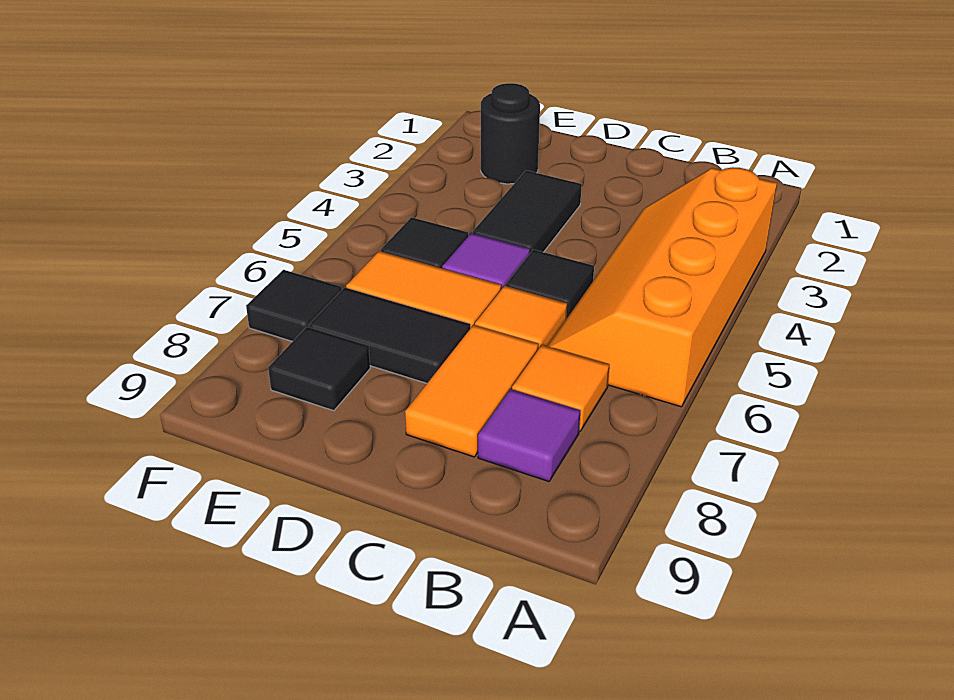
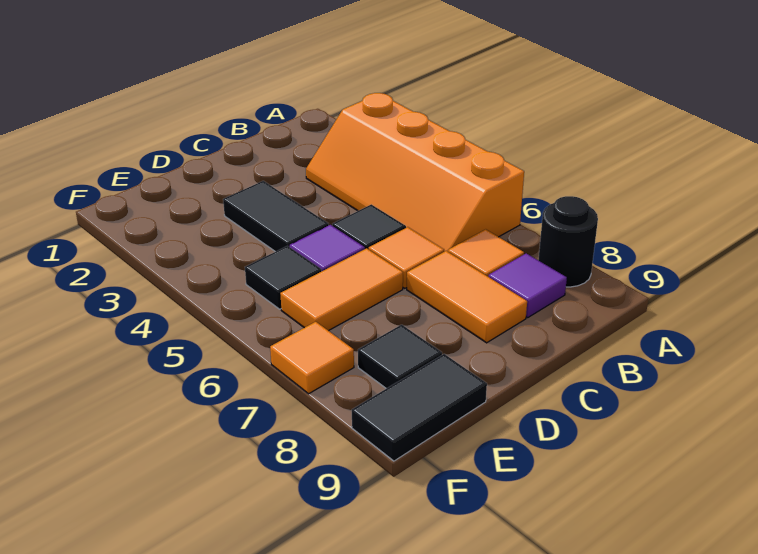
black 1x2 tile [309,287,470,383] -> black 1x2 tile moved to [352,354,487,461]
black 1x1 round brick [481,83,540,184] -> black 1x1 round brick moved to [538,196,598,287]
black 1x1 tile [246,270,342,342] -> orange 1x1 tile [270,322,354,394]

